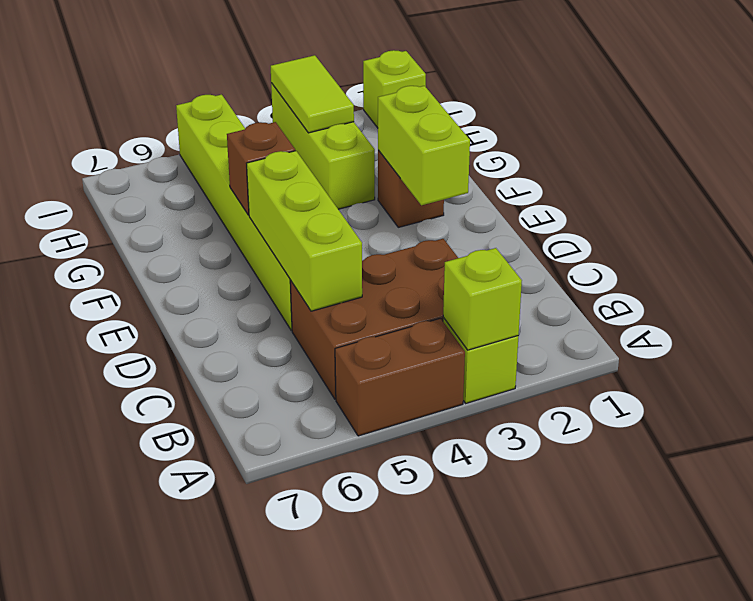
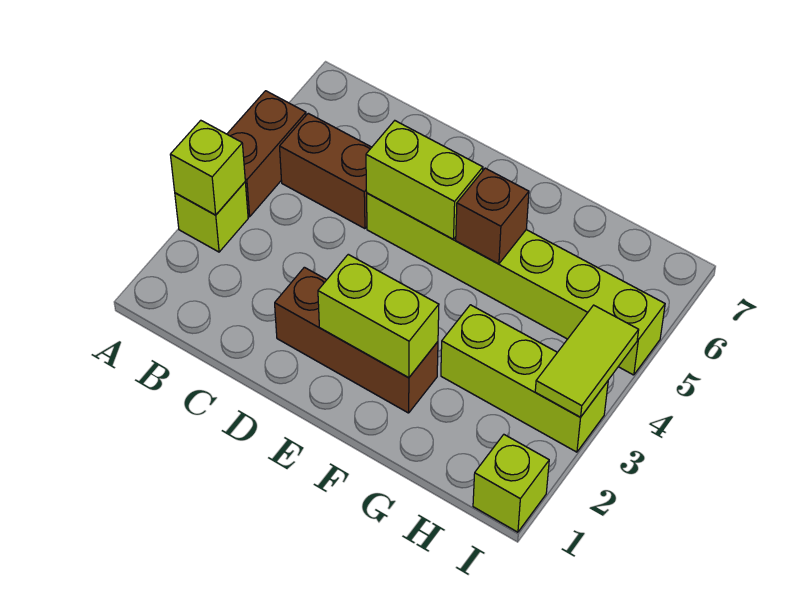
brown 2x3 brick [290,239,458,399] -> brown 1x2 brick [280,113,372,229]
lime 1x3 brick [247,151,362,311] -> lime 1x2 brick [366,121,483,239]
brown 1x1 brick [378,150,444,227] -> brown 1x3 brick [275,267,438,413]
lime 1x2 tile [271,55,354,133] -> lime 1x2 tile turned to [535,305,639,417]

